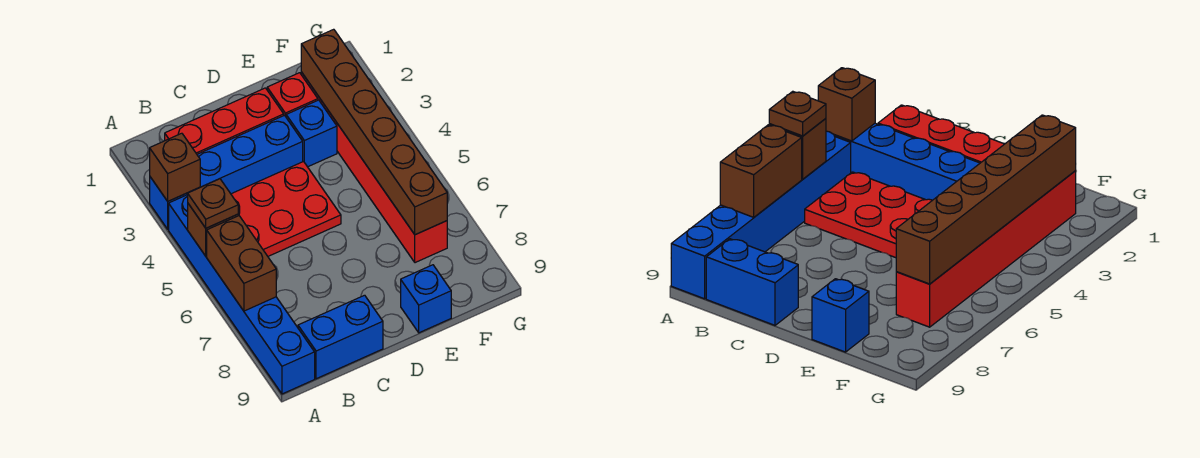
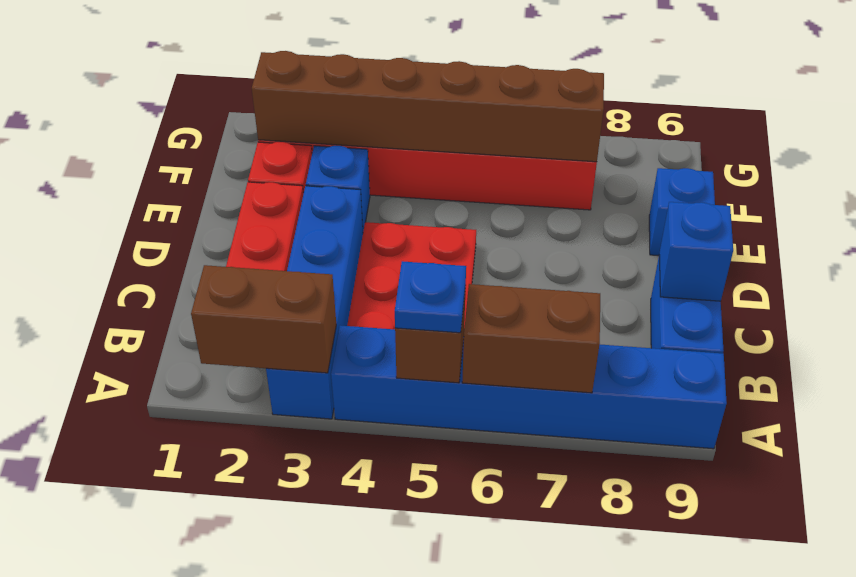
brown 1x1 brick [150,133,200,201] -> brown 1x2 brick [191,265,336,373]
brown 1x1 plate [188,179,238,228] -> blue 1x1 plate [395,261,466,333]
none -> blue 1x1 brick [659,202,733,301]

